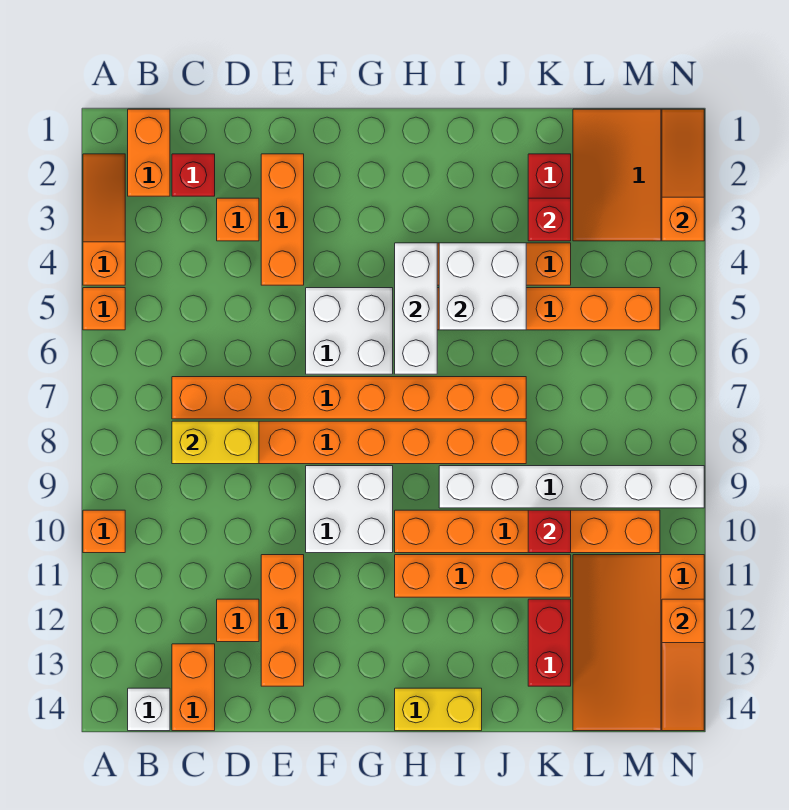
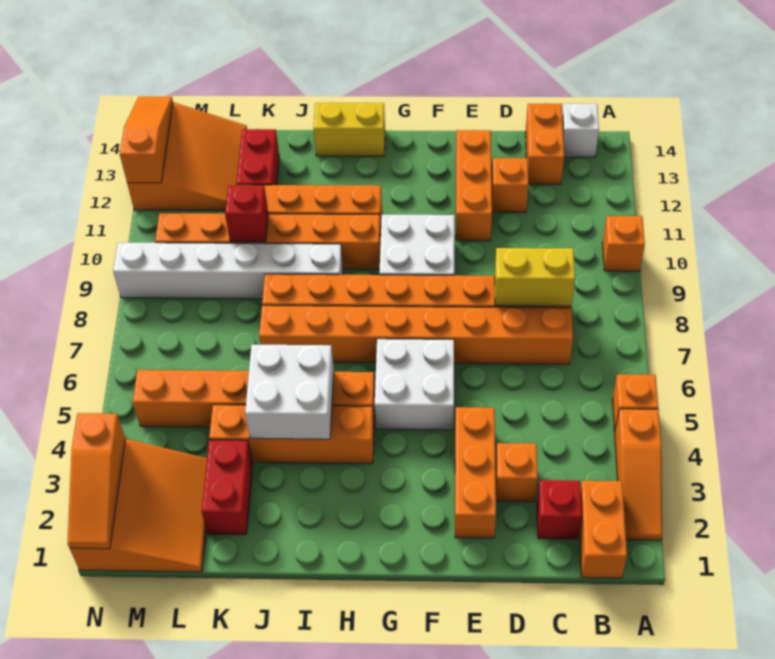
white 1x3 brick [395,243,437,374] -> none
red 1x1 brick [528,198,571,241] -> none
orange 3x4 slope [573,555,704,731] -> orange 3x3 slope [127,102,247,210]

